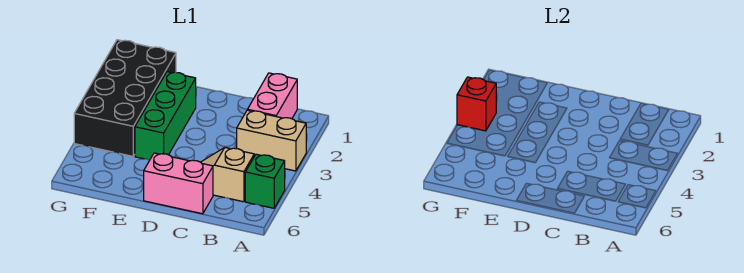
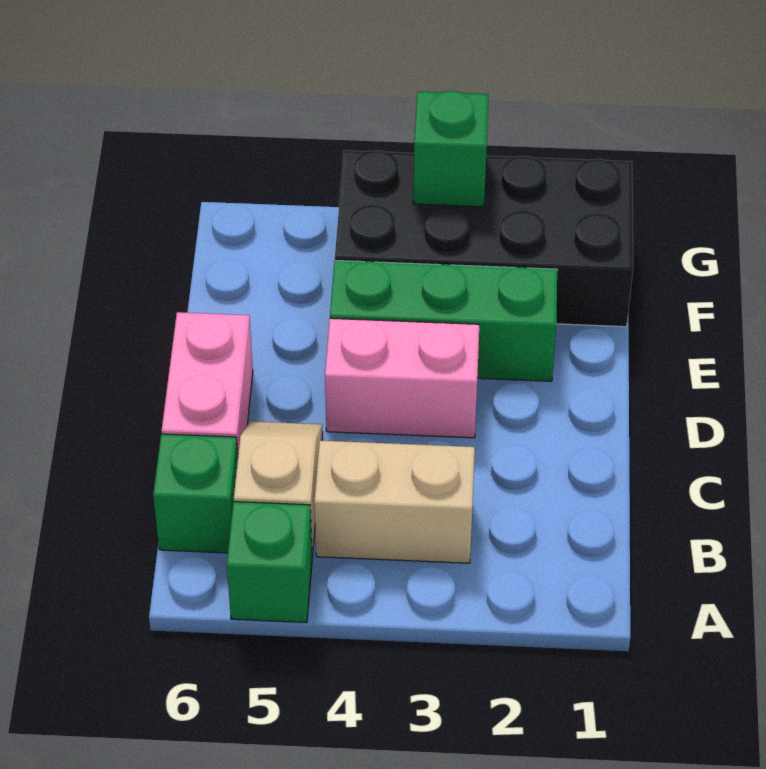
tan 1x2 brick [237,110,306,171] -> tan 1x2 brick turned to [314,441,475,563]
pink 1x2 brick [248,73,297,119] -> pink 1x2 brick moved to [325,318,479,438]
none -> green 1x1 brick [153,434,238,553]
red 1x1 brick [457,77,496,131] -> green 1x1 brick [413,91,489,207]

